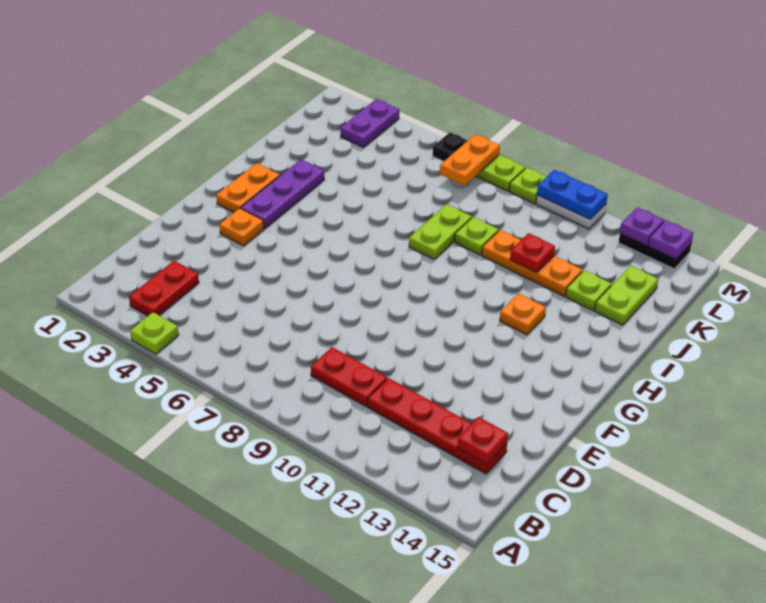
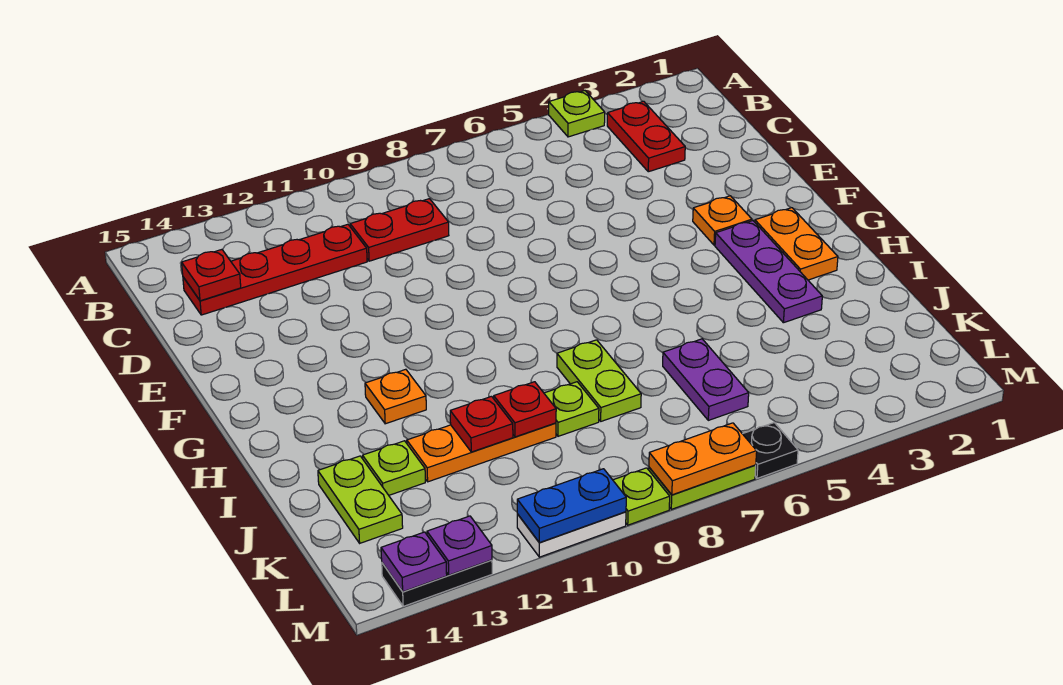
none -> red 1x1 plate [494,382,556,437]
purple 1x2 plate [340,99,399,148] -> purple 1x2 plate moved to [663,339,749,420]
orange 1x2 plate [440,134,500,186] -> orange 1x2 plate turned to [649,423,757,495]

